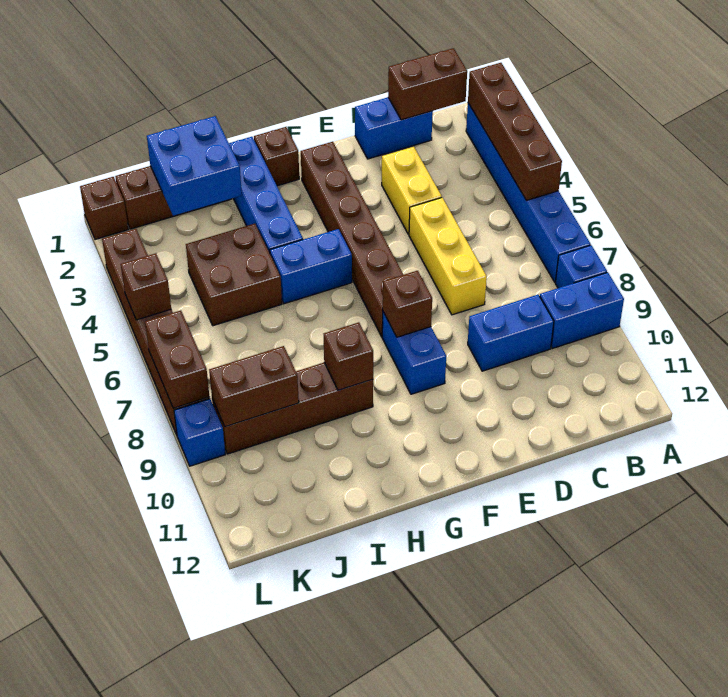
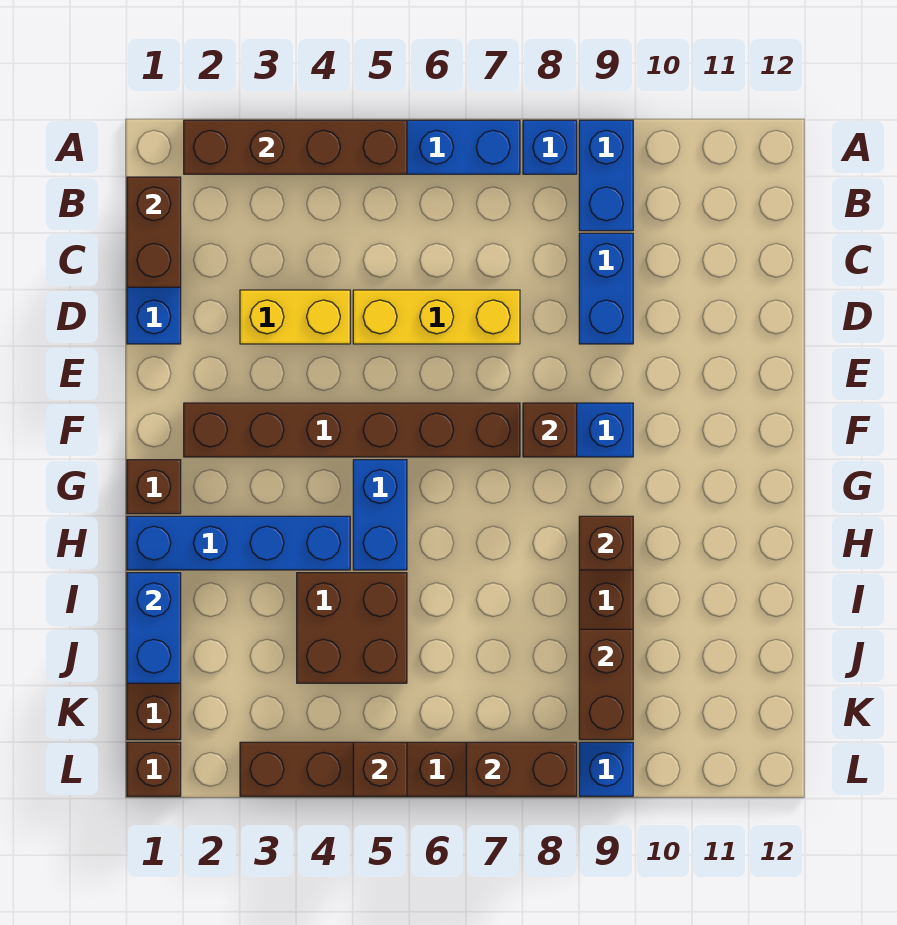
blue 2x2 brick [147,116,242,216] -> blue 1x2 brick [127,573,181,683]

